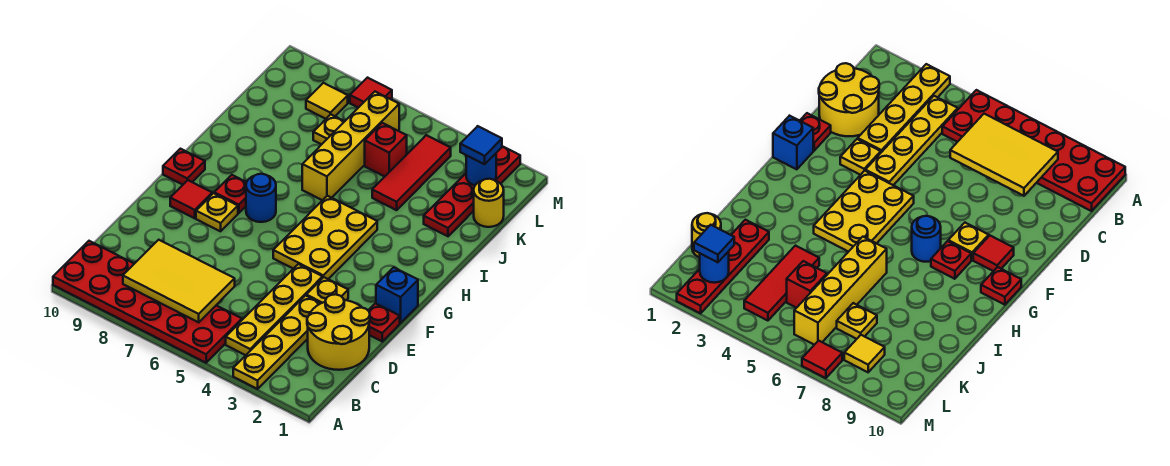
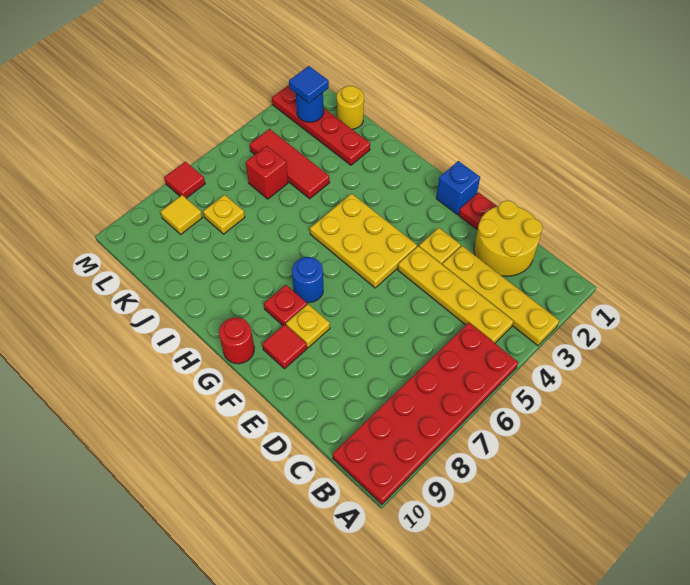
yellow 2x3 tile [123,240,235,322] -> none
red 1x1 plate [163,149,205,185] -> red 1x1 round brick [219,318,254,364]
yellow 1x4 brick [302,92,399,200] -> none

